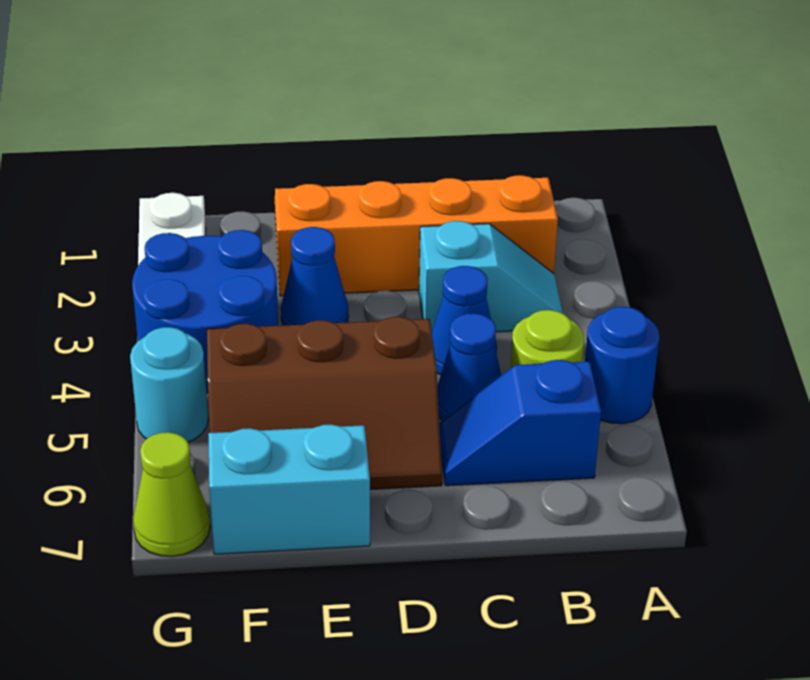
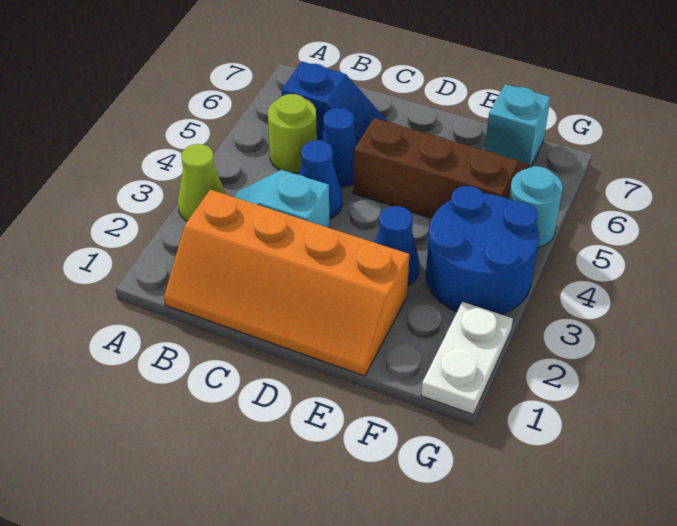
blue 1x1 round brick [585,307,659,424] -> none
cyan 1x2 brick [208,424,370,554] -> cyan 1x1 brick [485,84,551,167]
lime 1x1 cone [133,432,210,557] -> lime 1x1 cone moved to [178,144,226,221]

